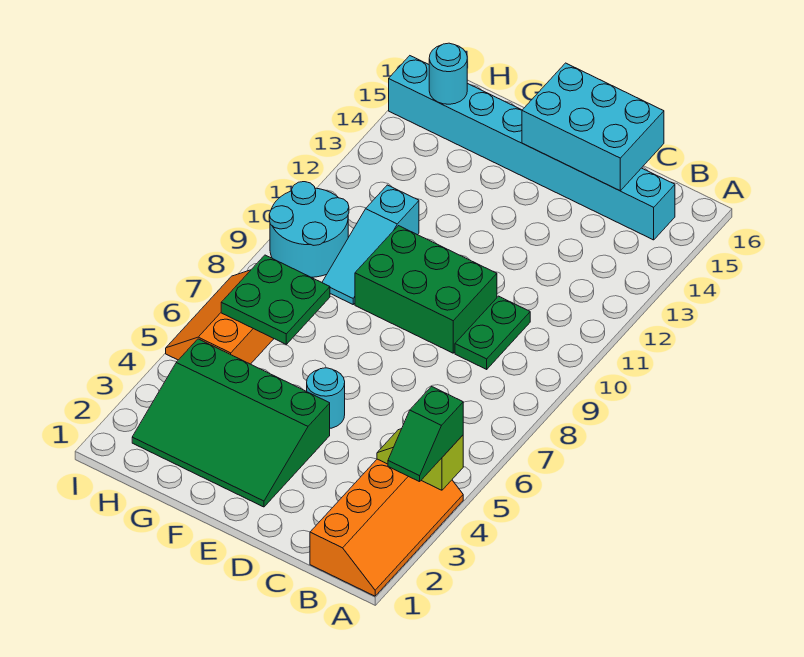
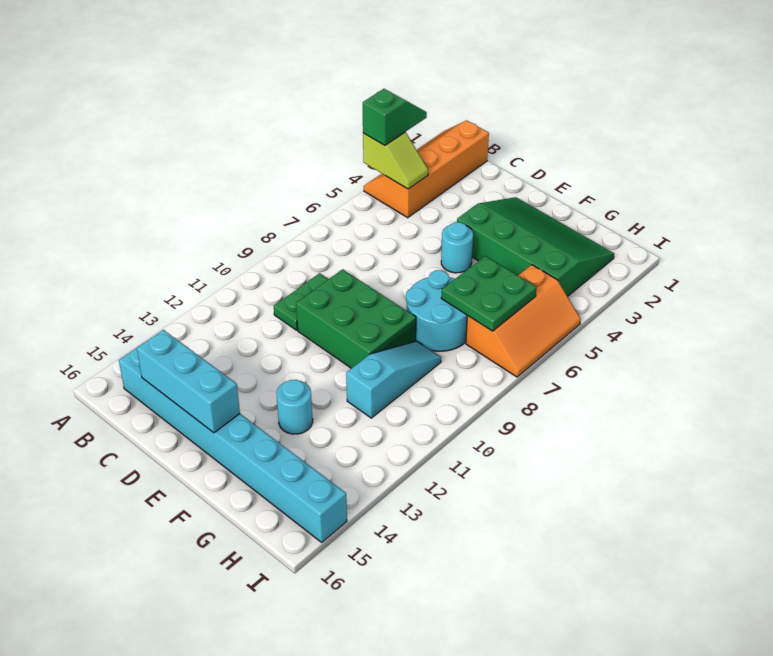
cyan 2x3 brick [522,63,664,191] -> cyan 1x3 brick [137,330,240,433]
cyan 2x2 round brick [269,182,349,277] -> cyan 2x2 round brick moved to [406,270,468,351]
cyan 1x1 round brick [429,43,467,104] -> cyan 1x1 round brick moved to [277,380,313,434]

